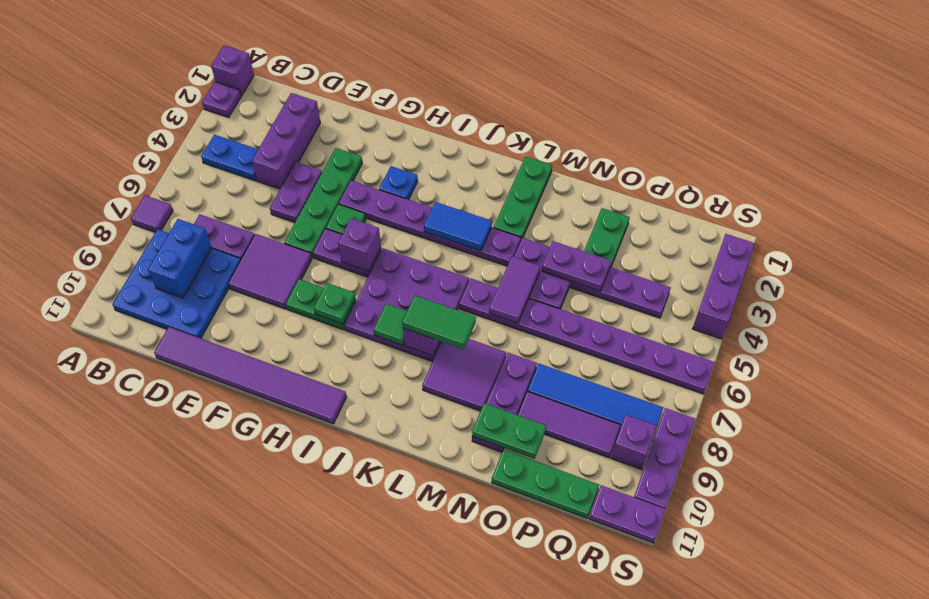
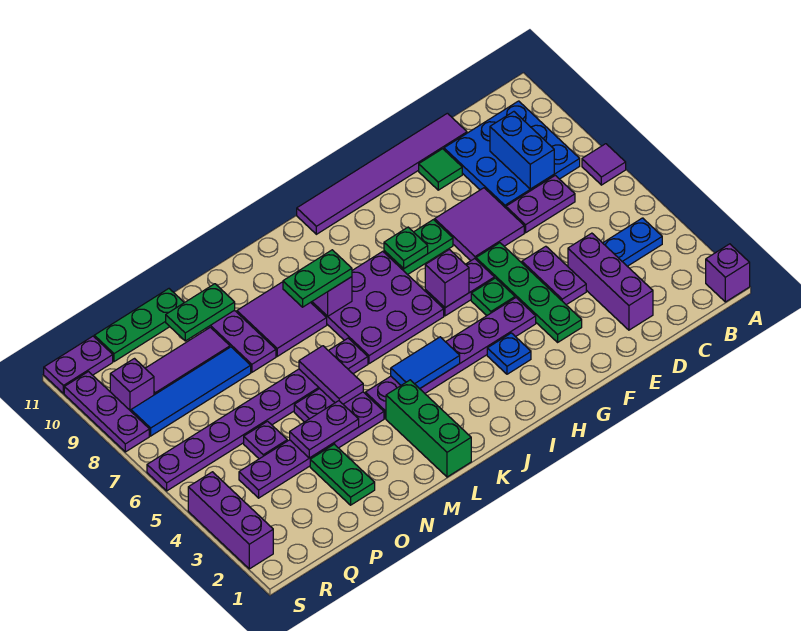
purple 1x1 plate [202,82,241,117] -> purple 1x1 plate moved to [244,421,287,459]
green 1x1 tile [374,304,407,345] -> green 1x1 tile moved to [419,149,462,190]
green 1x2 tile [402,296,476,349] -> green 1x2 plate [283,250,352,307]
green 1x3 plate [494,156,552,239] -> green 1x3 brick [386,380,471,477]

